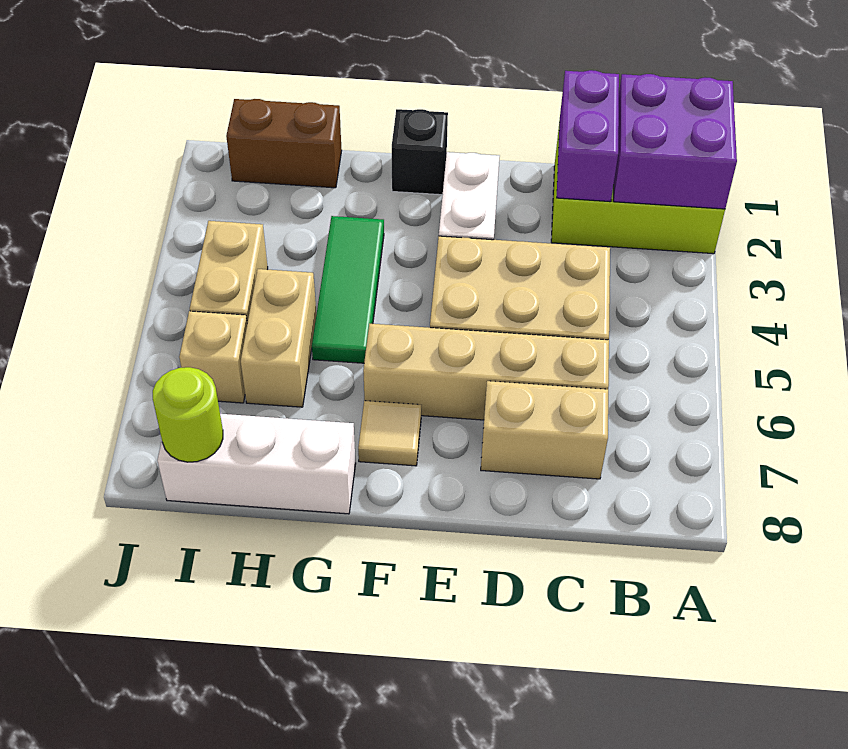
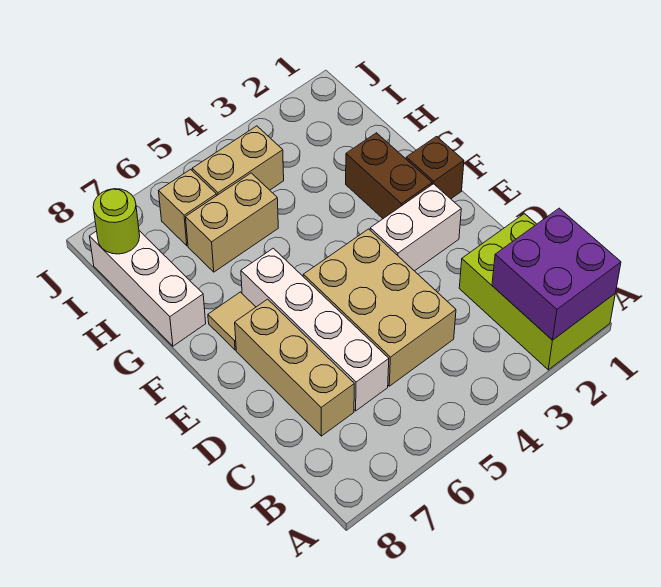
purple 1x2 brick [557,70,619,202] -> none
tan 1x4 brick [363,324,609,420] -> white 1x4 brick [241,248,389,411]
tan 1x2 brick [481,381,608,479] -> tan 1x3 brick [235,299,354,436]
black 1x1 brick [392,109,448,195] -> brown 1x1 brick [406,137,464,199]
green 1x3 tile [312,216,384,363] -> none
brown 1x2 brick [226,99,342,188] -> brown 1x2 brick moved to [346,133,432,219]

